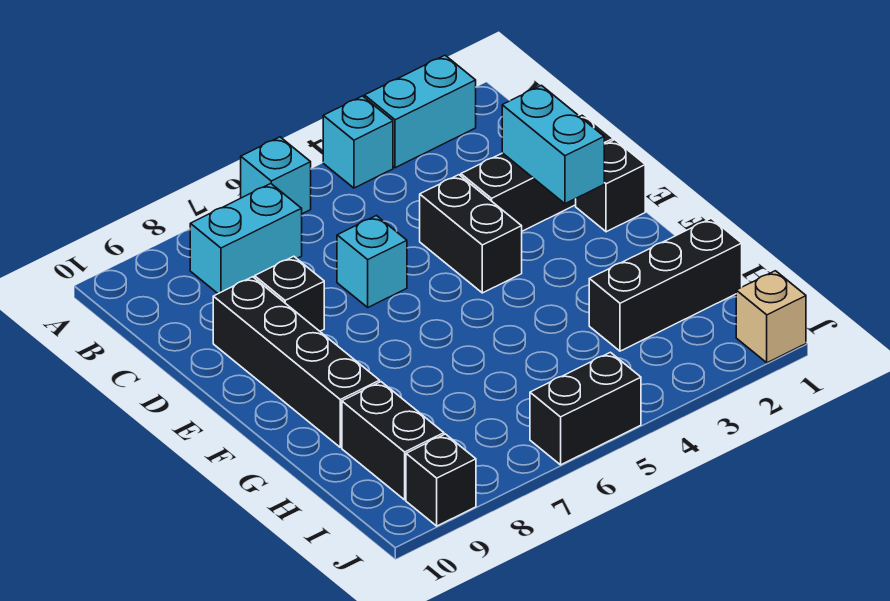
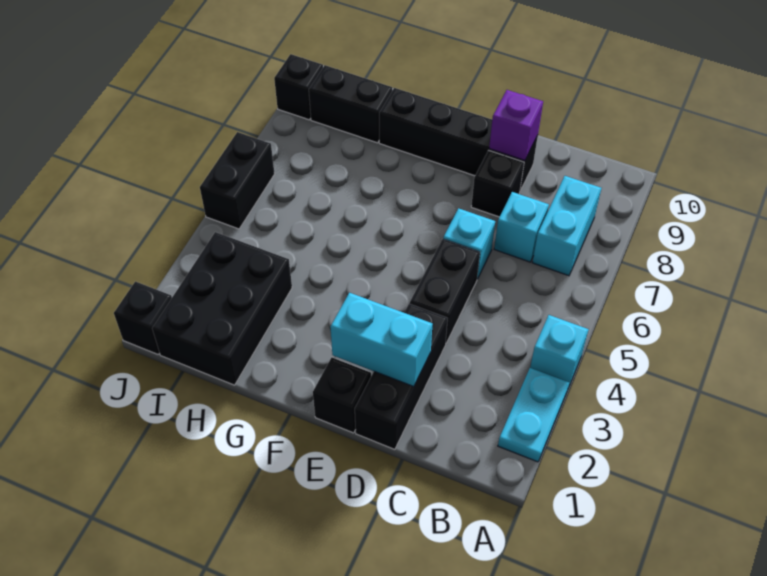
cyan 1x2 brick [365,55,476,168] -> cyan 1x2 plate [498,368,569,462]
cyan 1x1 brick [241,137,311,214] -> cyan 1x1 brick moved to [494,192,549,262]
black 1x2 brick [420,175,522,293] -> black 1x2 brick turned to [410,239,480,343]
none -> purple 1x1 brick [489,90,543,161]
black 1x3 brick [589,218,742,351] -> black 2x3 brick [152,232,292,385]
tan 1x1 brick [736,271,806,363] -> black 1x1 brick [114,281,172,354]

